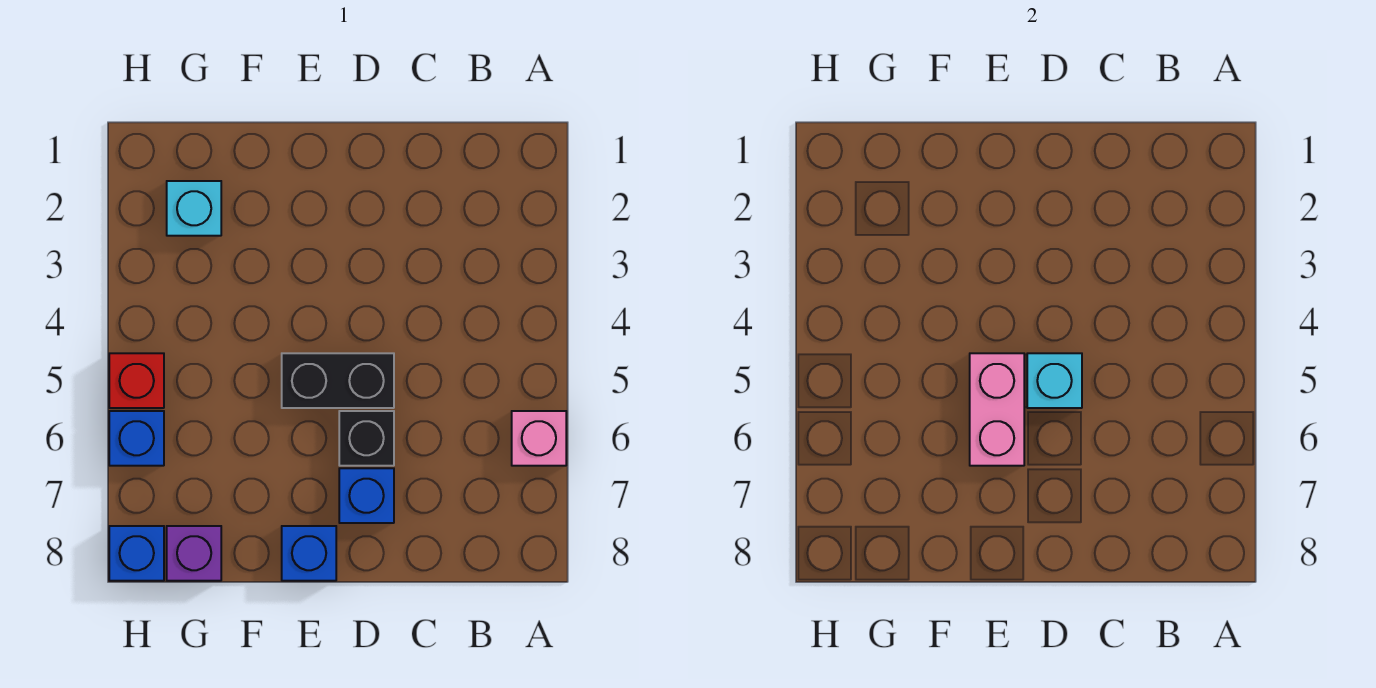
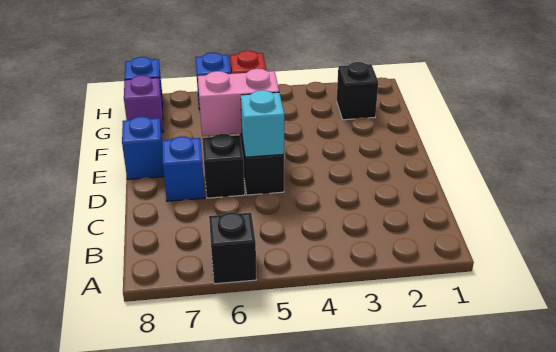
pink 1x1 brick [512,411,566,466] -> black 1x1 brick [209,212,256,284]
cyan 1x1 brick [167,181,221,236] -> black 1x1 brick [337,62,378,120]

